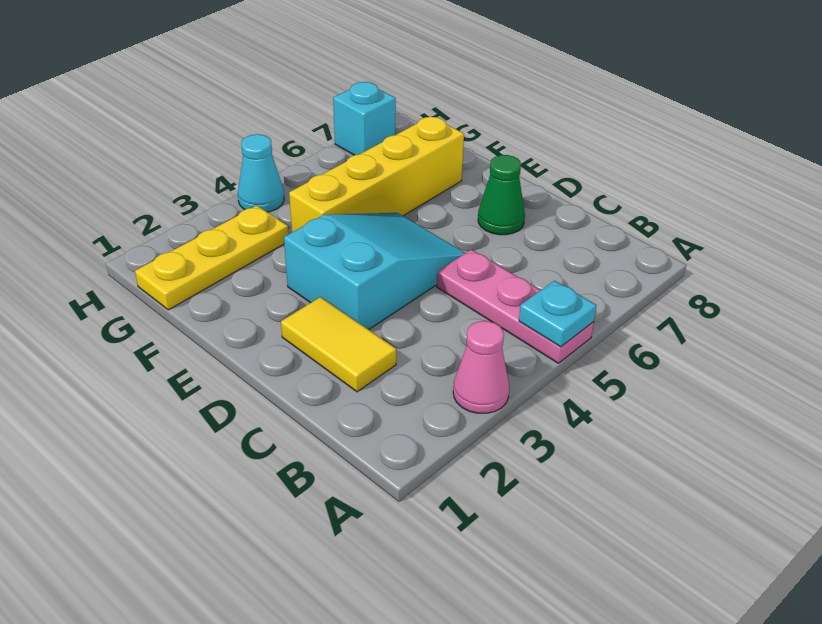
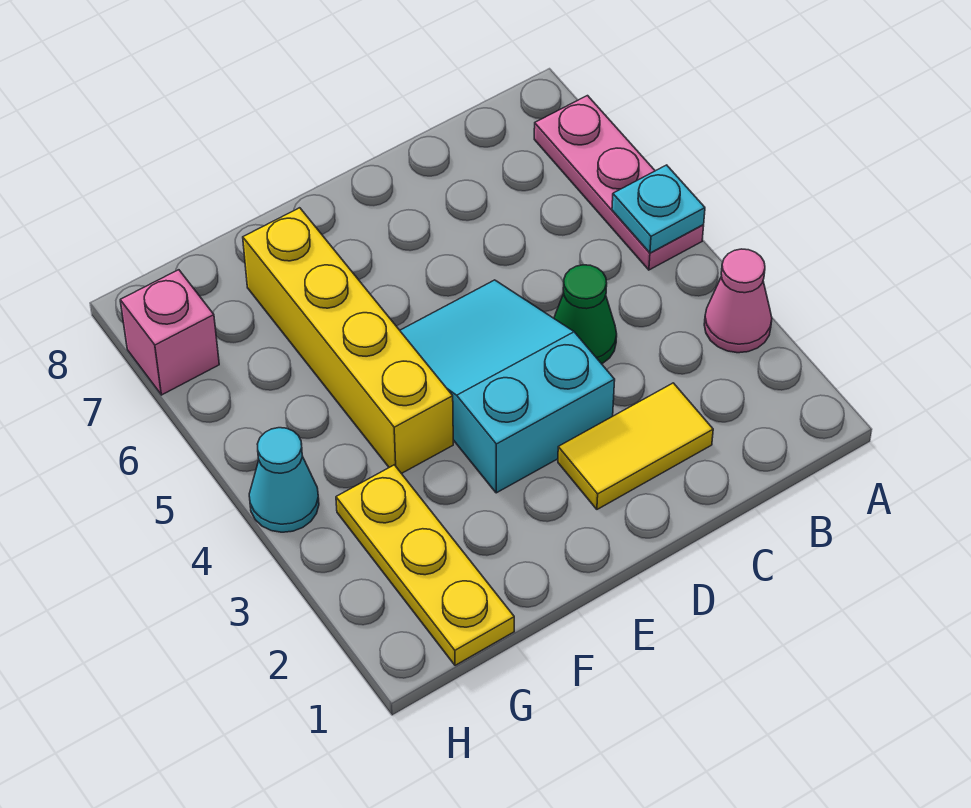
pink 1x3 plate [437,250,594,363] -> pink 1x3 plate turned to [534,96,704,270]
green 1x1 cone [478,155,525,235] -> green 1x1 cone moved to [554,265,617,364]
cyan 1x1 brick [333,82,396,155] -> pink 1x1 brick [120,270,219,395]

